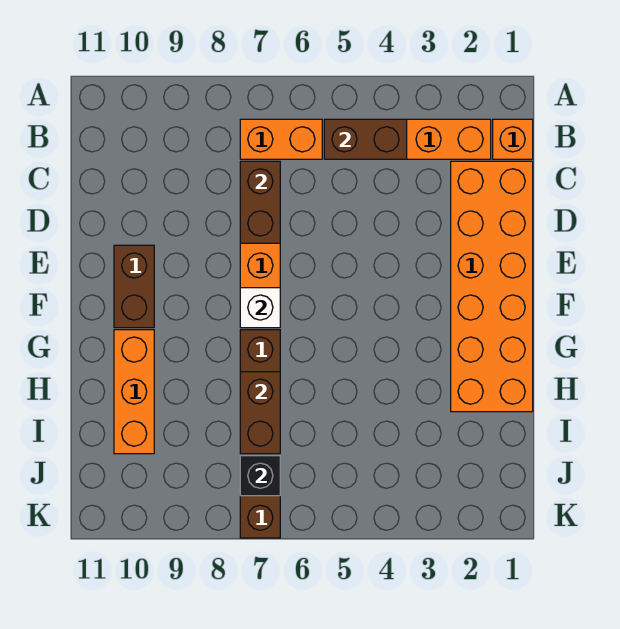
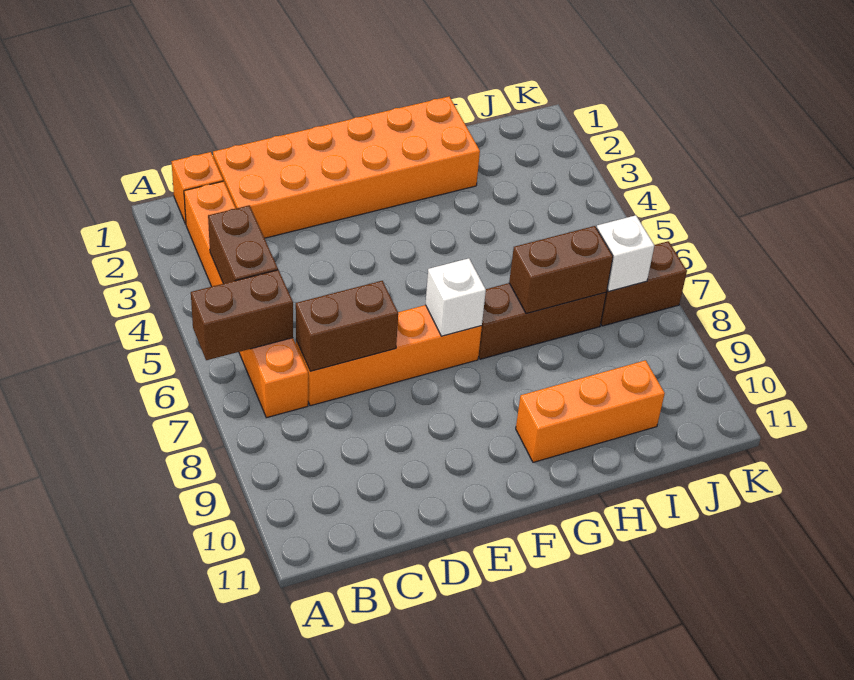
brown 1x2 brick [114,245,154,328] -> brown 1x2 brick moved to [191,270,293,360]
black 1x1 brick [240,456,280,496] -> white 1x1 brick [597,215,655,291]

